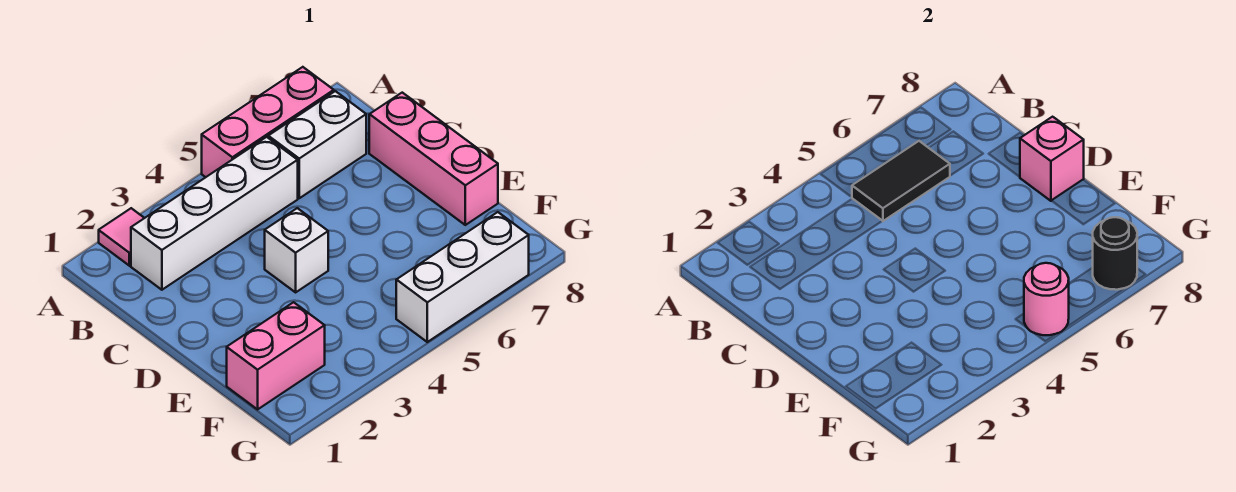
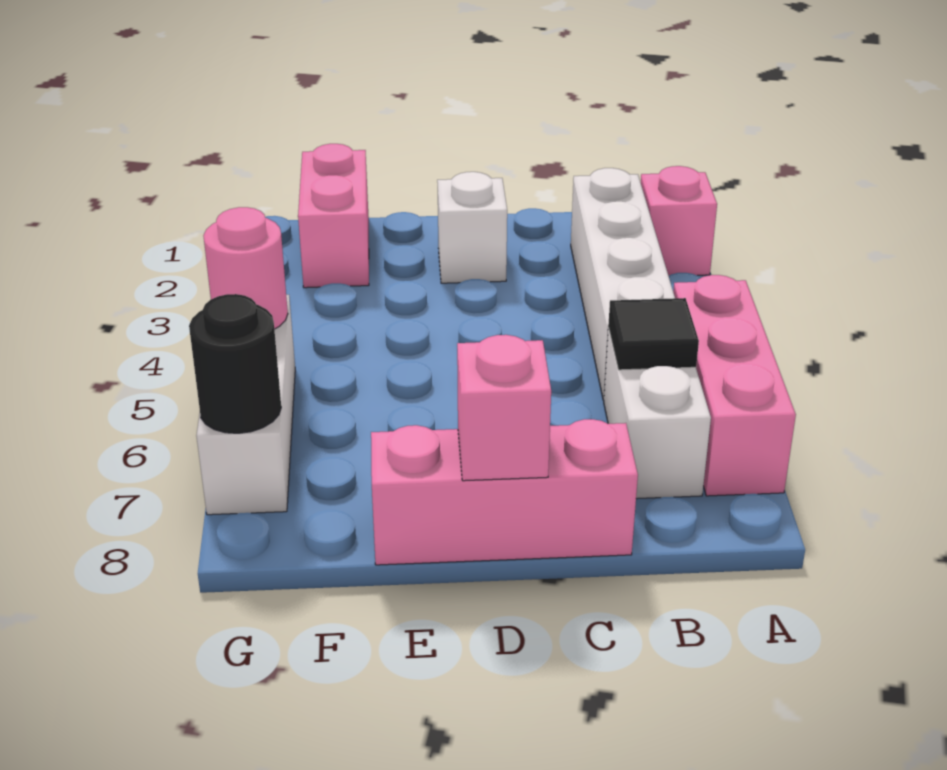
pink 1x1 tile [99,208,144,266] -> pink 1x1 brick [641,166,717,276]
black 1x2 tile [852,141,950,221] -> black 1x1 tile [608,298,699,370]
white 1x1 brick [265,208,328,292] -> white 1x1 brick moved to [437,172,507,283]

